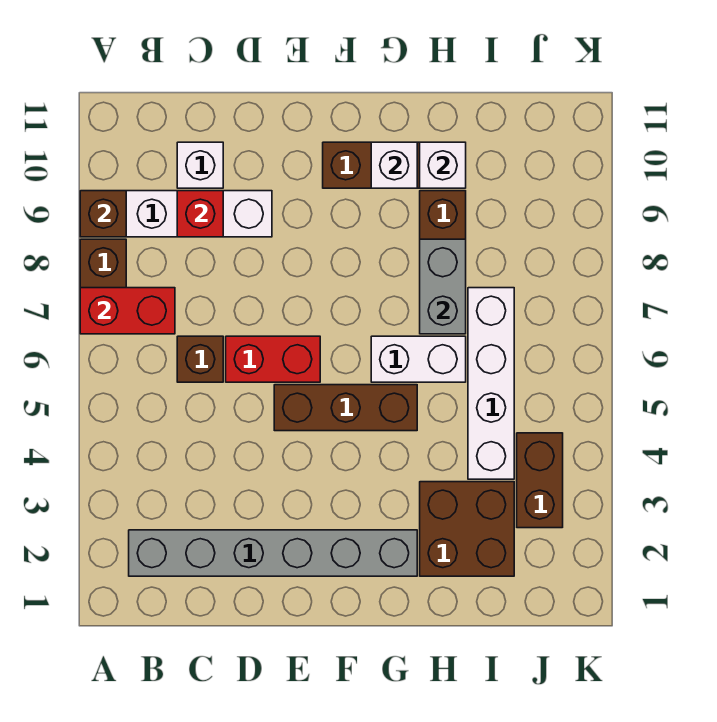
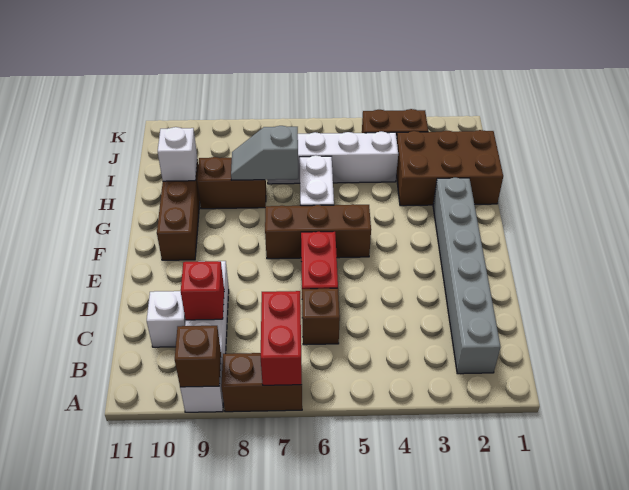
brown 1x3 brick [274,385,417,431] -> brown 1x3 brick turned to [265,204,371,259]
white 1x1 brick [371,142,417,188] -> none
brown 2x2 brick [420,482,514,576] -> brown 2x3 brick [396,130,503,206]
grey 1x2 brick [420,239,466,334] -> grey 1x2 slope [231,126,298,180]

